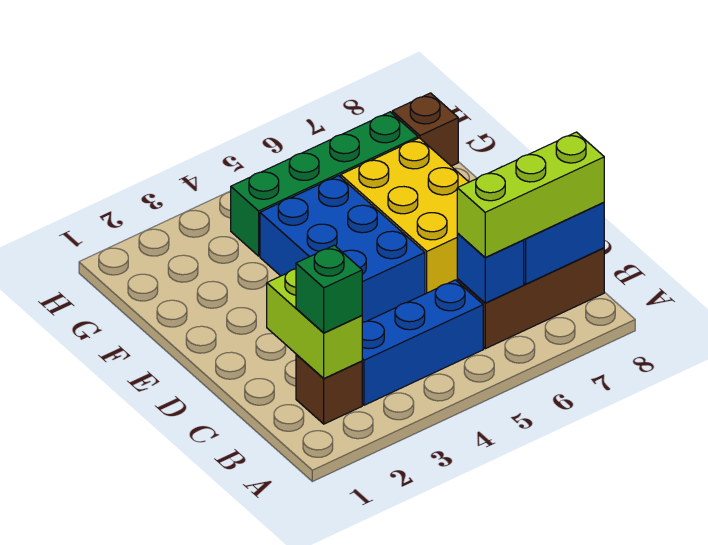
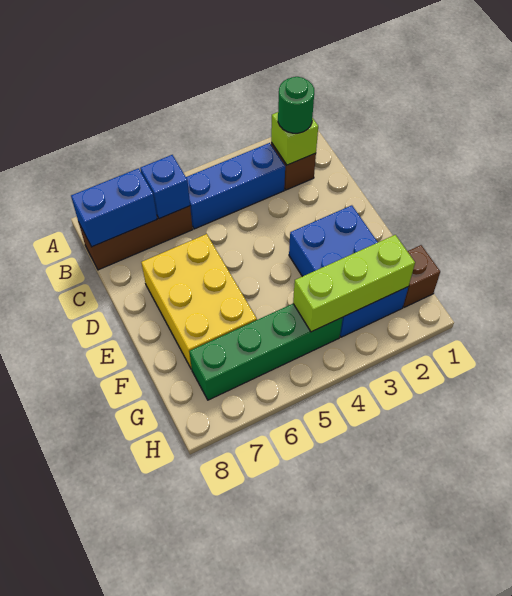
lime 1x2 brick [267,269,362,378] -> lime 1x1 brick [271,112,318,165]
green 1x1 brick [296,245,362,333] -> green 1x1 round brick [278,77,314,133]
lime 1x3 brick [457,132,604,258] -> lime 1x3 brick moved to [293,235,415,332]
blue 2x3 brick [260,176,425,322] -> blue 2x3 brick moved to [289,205,408,337]
brown 1x1 brick [392,93,458,166] -> brown 1x1 brick moved to [403,245,440,307]

